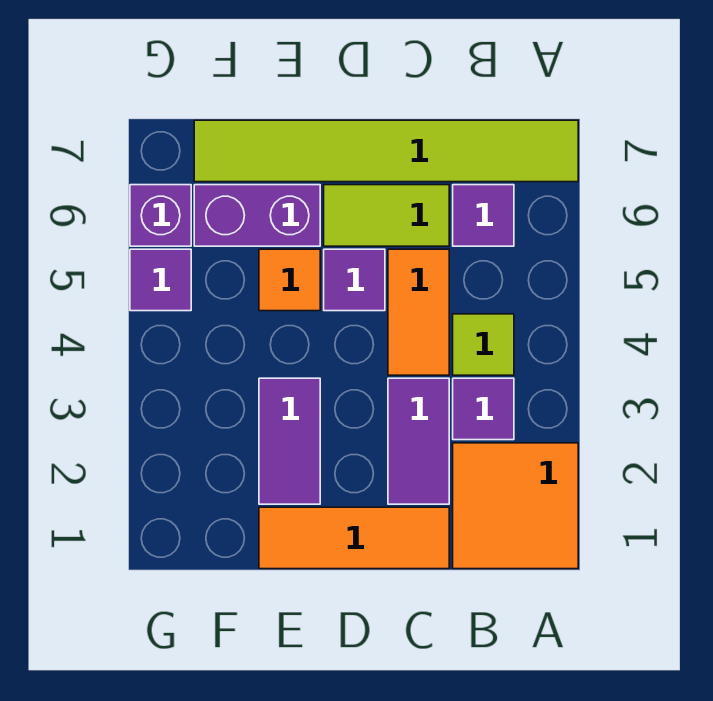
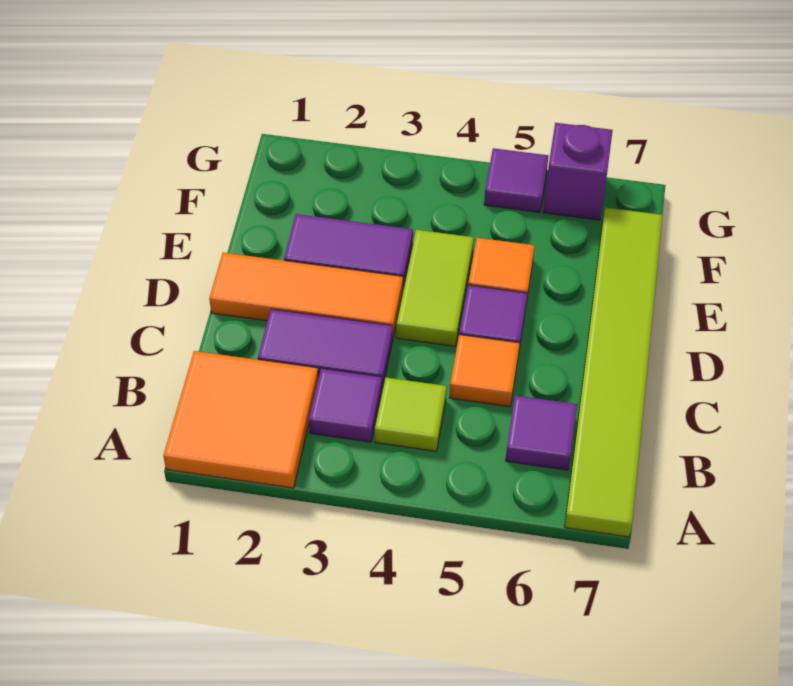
orange 1x3 tile [259,507,449,569] -> orange 1x3 tile turned to [209,252,403,336]
orange 1x2 tile [388,249,449,375] -> orange 1x1 tile [449,335,520,407]
lime 1x2 tile [324,185,449,246] -> lime 1x2 tile moved to [396,230,474,346]
purple 1x2 brick [194,185,320,246] -> none

